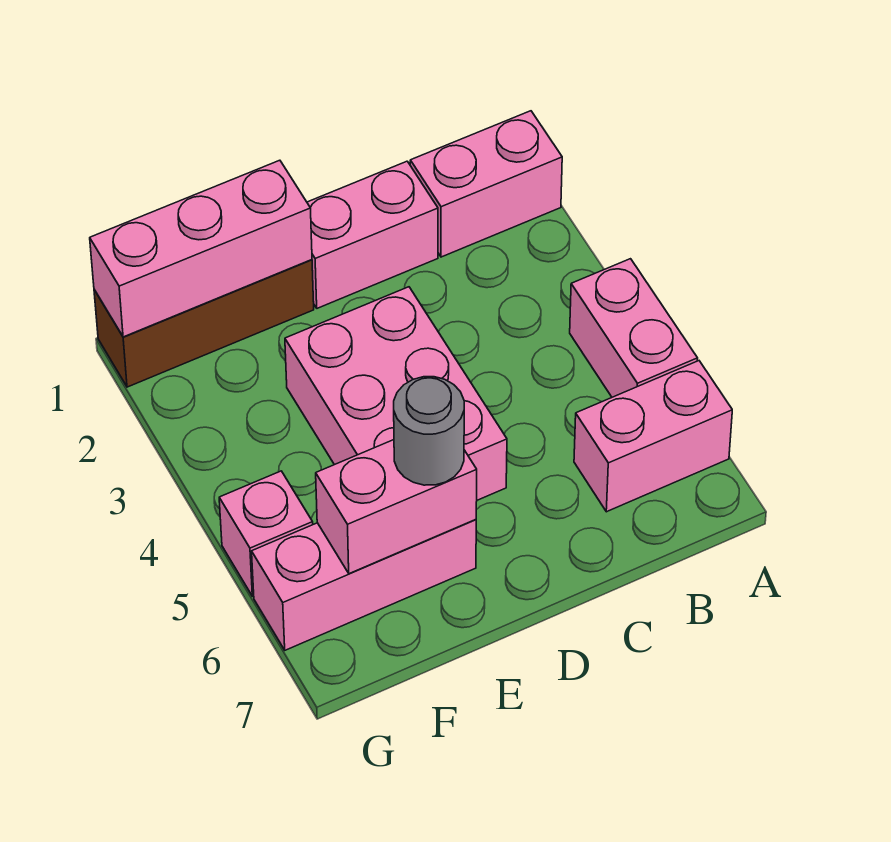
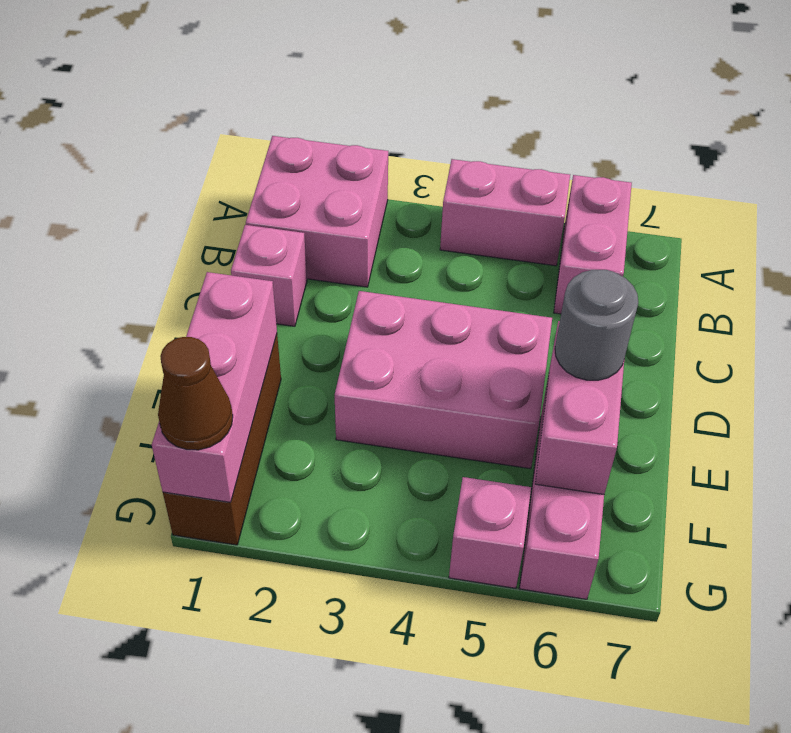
pink 1x2 brick [410,111,562,257] -> pink 2x2 brick [246,136,388,287]
pink 1x2 brick [307,161,438,308] -> pink 1x1 brick [231,225,307,326]
none -> brown 1x1 cone [158,337,233,450]

